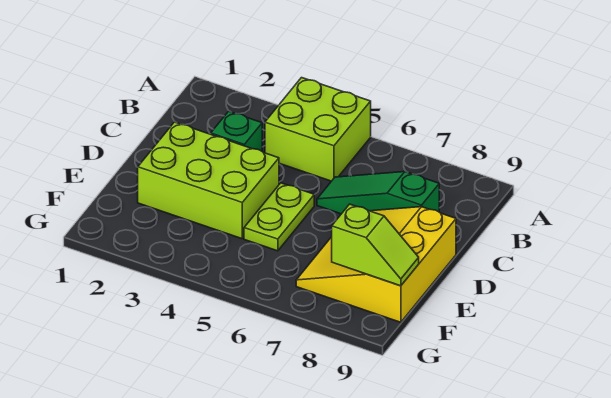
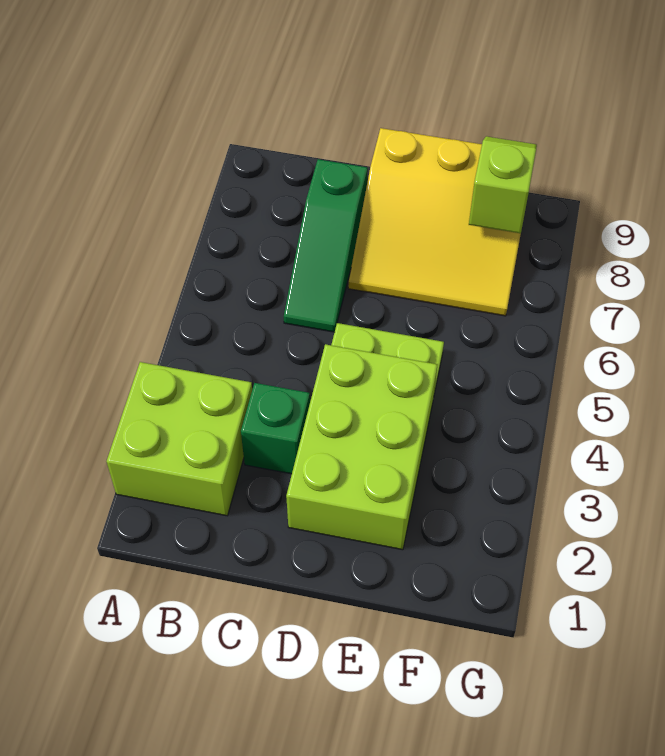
lime 2x2 brick [265,78,371,181] -> lime 2x2 brick moved to [107,362,253,516]

